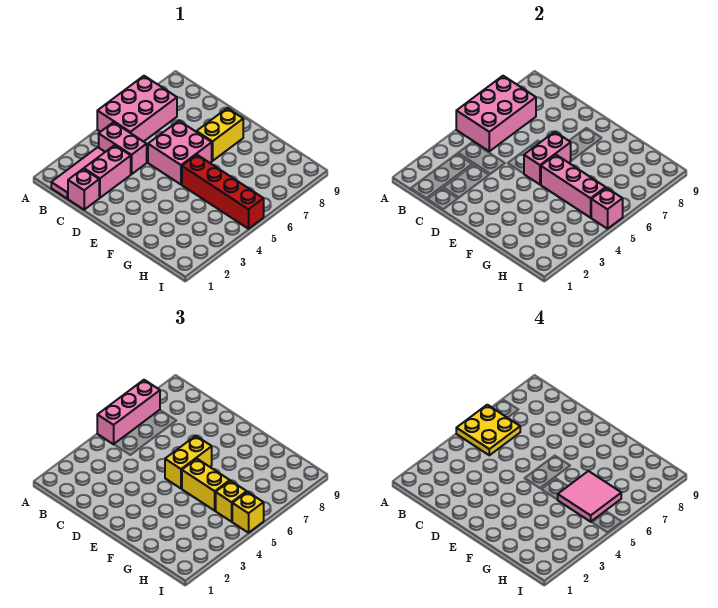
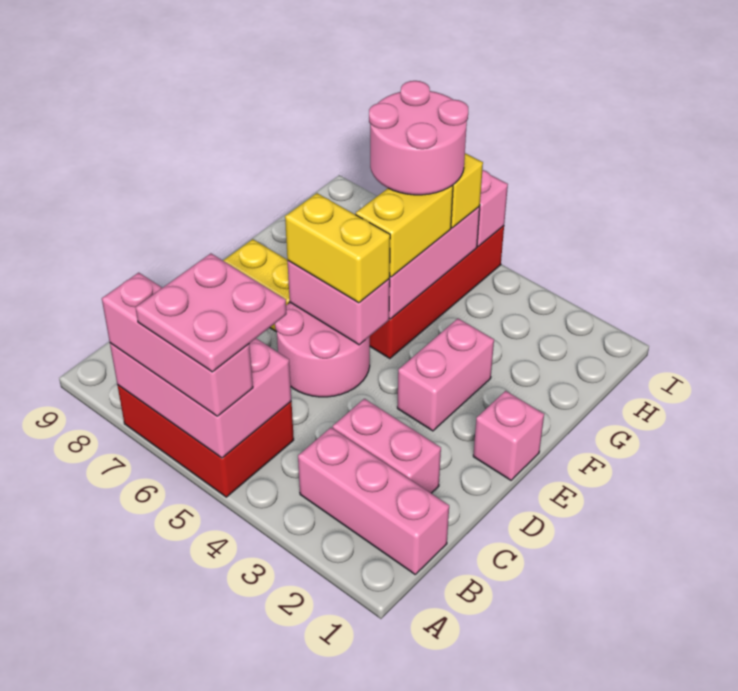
pink 2x3 brick [97,76,177,142] -> red 2x3 brick [117,385,294,497]
yellow 2x2 plate [456,405,520,455] -> pink 2x2 plate [135,253,287,372]
pink 1x3 tile [51,147,105,199] -> pink 1x3 brick [298,428,449,574]
pink 1x2 brick [99,122,147,174] -> pink 1x2 brick moved to [397,319,494,431]
pink 1x1 brick [68,169,99,210] -> pink 1x1 brick moved to [473,391,544,480]
pink 2x2 brick [148,121,212,184] -> pink 2x2 round brick [275,303,370,397]
pink 2x2 tile [558,471,621,522] -> pink 2x2 round brick [369,81,468,195]
yellow 1x1 brick [232,492,264,533] -> none

